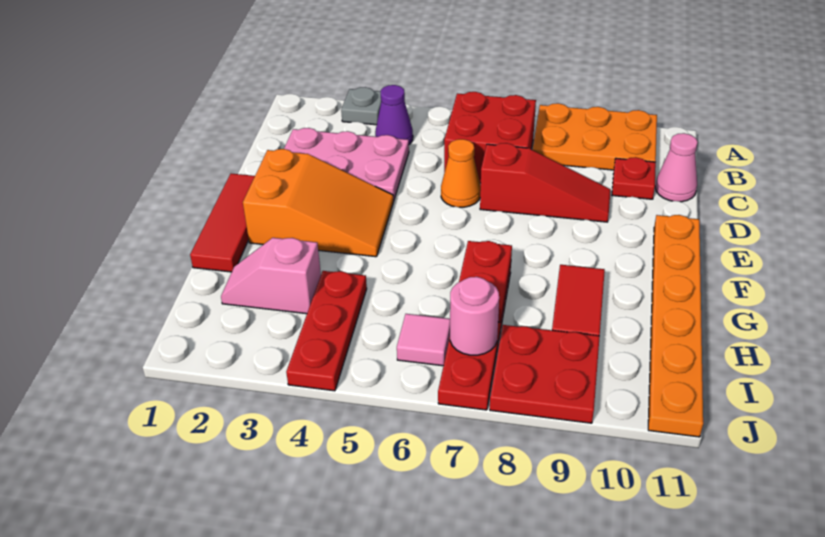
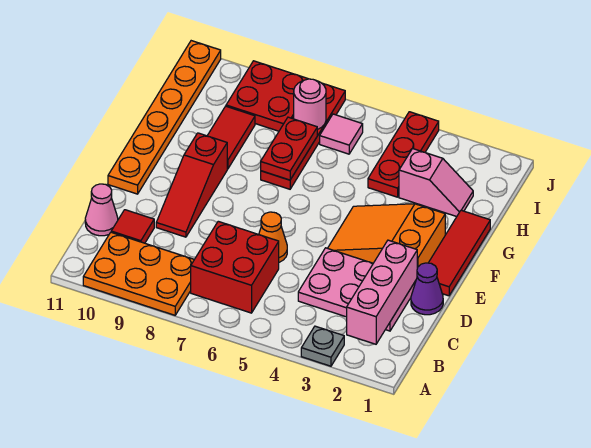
none -> pink 1x3 brick [347,240,417,344]
purple 1x1 cone [375,85,413,144] -> purple 1x1 cone moved to [411,263,443,315]
red 1x1 plate [612,157,656,199] -> red 1x1 tile [111,210,154,243]
red 1x3 slope [480,143,611,222] -> red 1x3 slope turned to [156,133,227,237]

